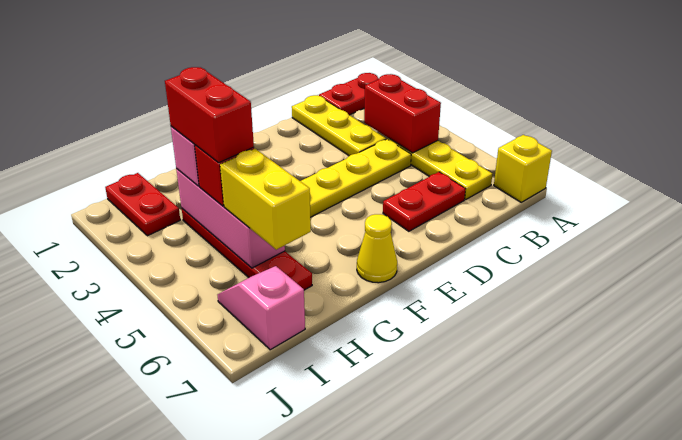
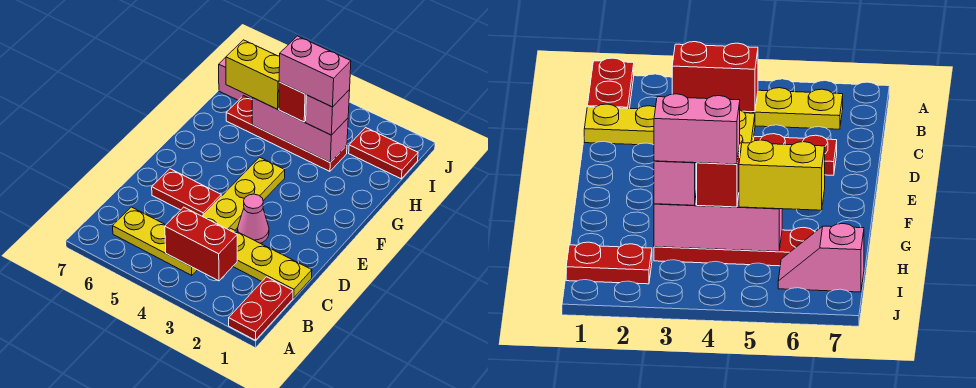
yellow 1x1 brick [494,135,552,202] -> none
red 1x2 plate [383,172,465,231] -> red 1x2 plate turned to [152,169,221,216]
none -> pink 1x1 cone [238,194,269,243]
yellow 1x1 cone [357,214,397,283] -> none
red 1x2 brick [165,67,254,163] -> pink 1x2 brick [279,36,351,107]

